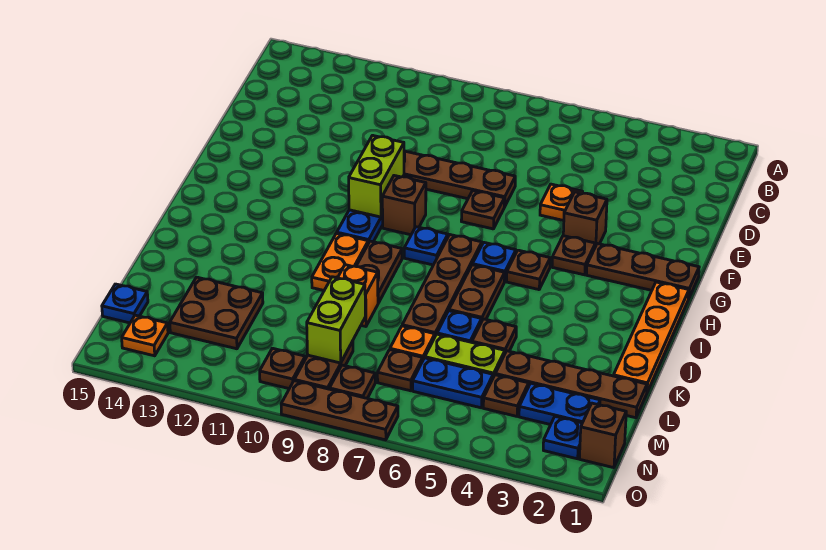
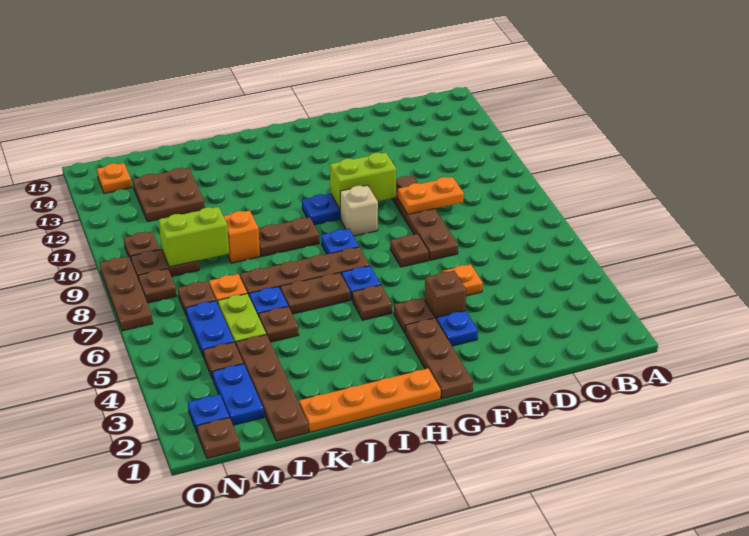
brown 1x1 brick [382,176,426,235] -> tan 1x1 brick [340,185,378,236]
orange 1x2 plate [312,233,368,290] -> orange 1x2 plate moved to [398,177,464,214]
blue 1x1 plate [102,284,148,323] -> blue 1x1 plate moved to [437,311,478,346]
brown 1x1 brick [579,403,626,468] -> brown 1x1 plate [197,418,240,459]

